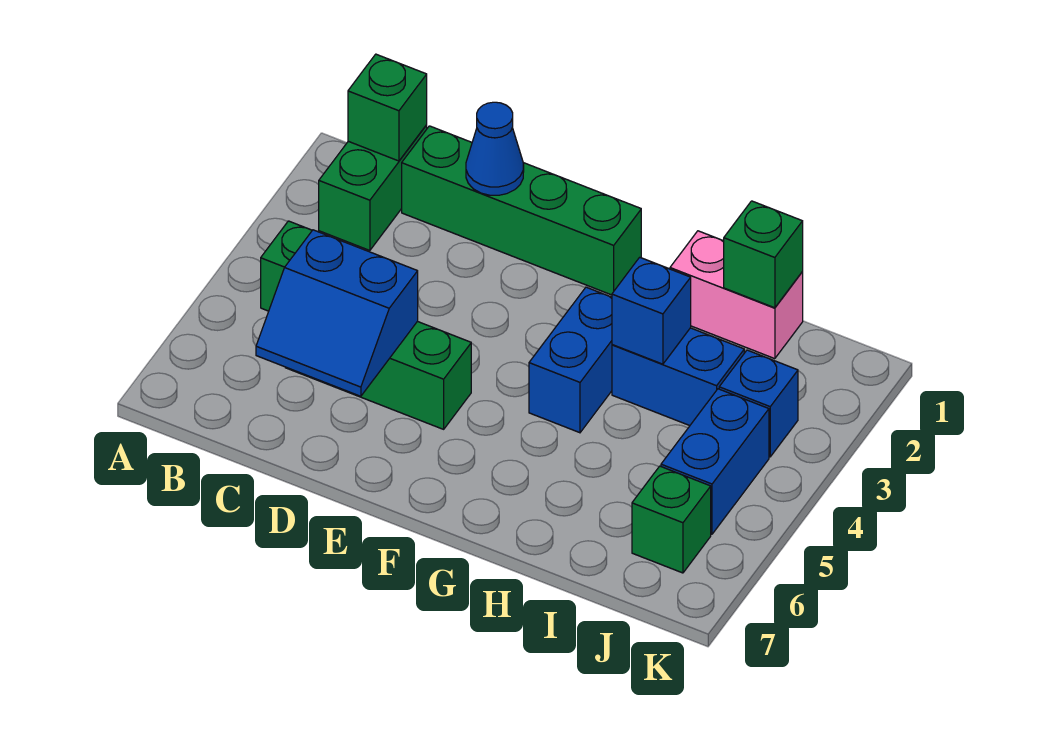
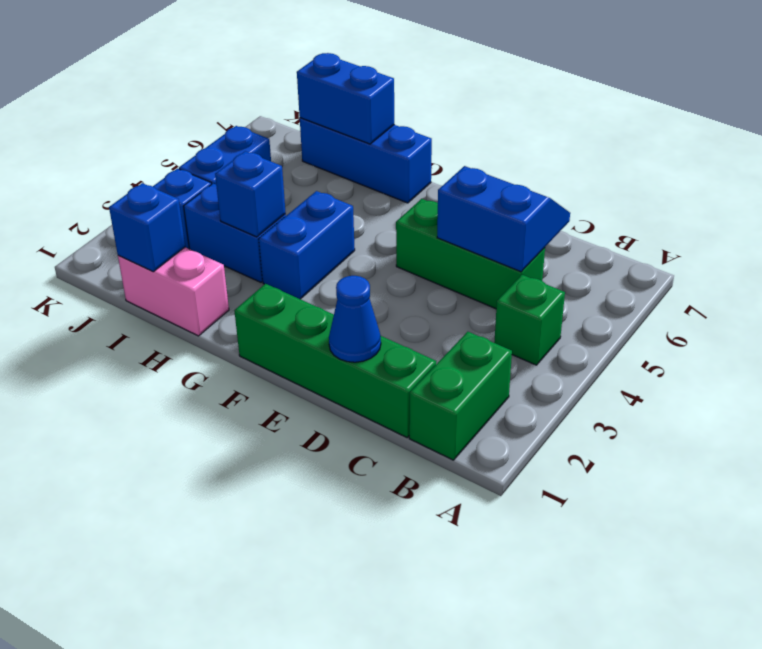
green 1x1 brick [348,54,427,161] -> none
none -> blue 1x3 brick [300,118,432,203]
none -> blue 1x2 brick [297,53,394,144]
green 1x1 brick [724,201,803,308] -> blue 1x1 brick [109,183,185,272]
green 1x1 brick [632,466,711,573] -> none

